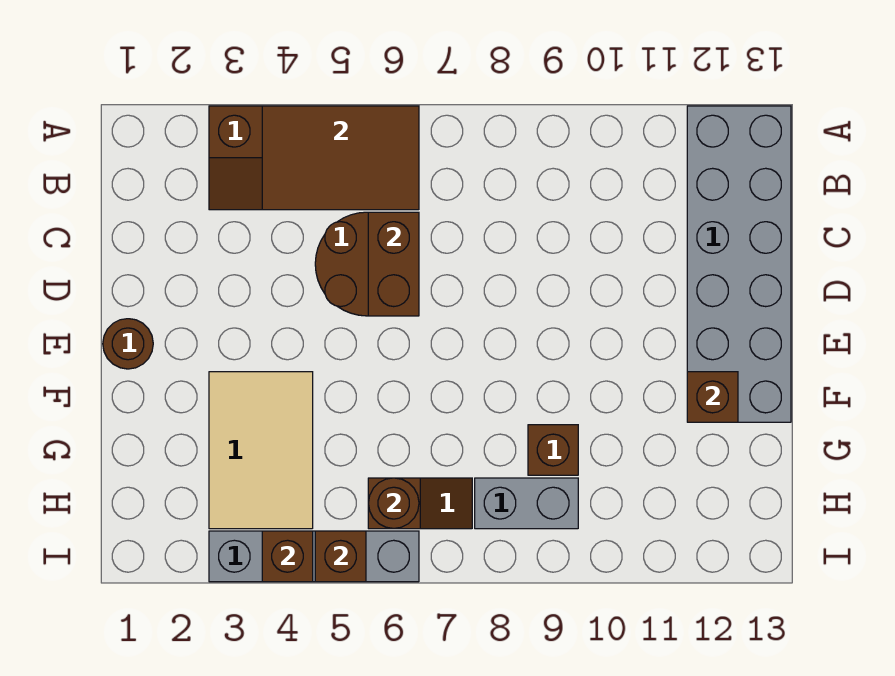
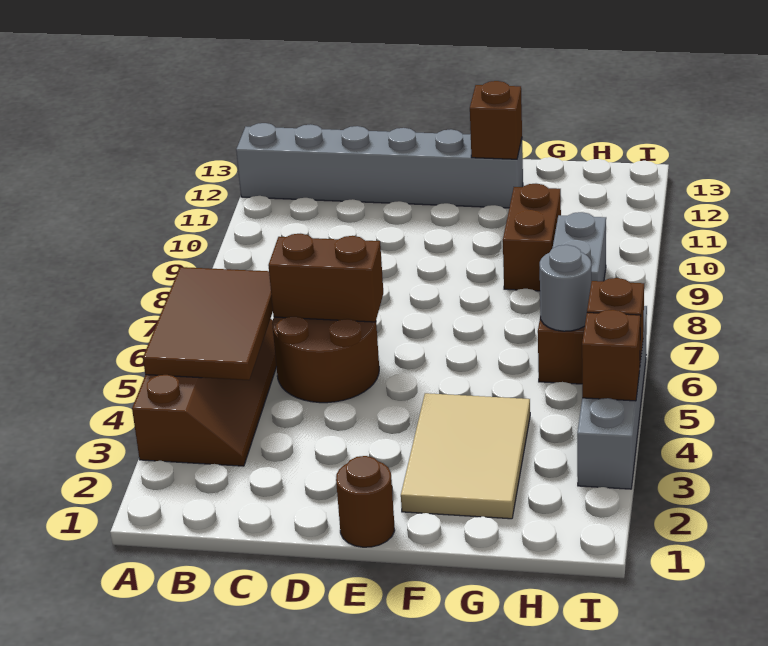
grey 2x6 brick [687,106,791,422] -> grey 1x6 brick [236,123,523,208]
tan 2x3 tile [209,372,313,529] -> tan 2x3 tile turned to [401,393,530,519]
brown 1x1 brick [528,425,578,475] -> brown 1x2 brick [503,184,561,291]
brown 1x1 round brick [368,478,419,529] -> grey 1x1 round brick [540,245,591,331]

